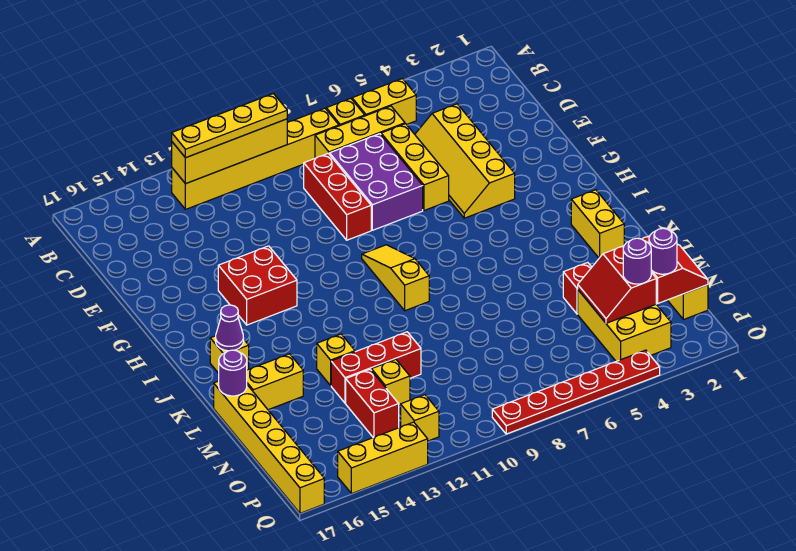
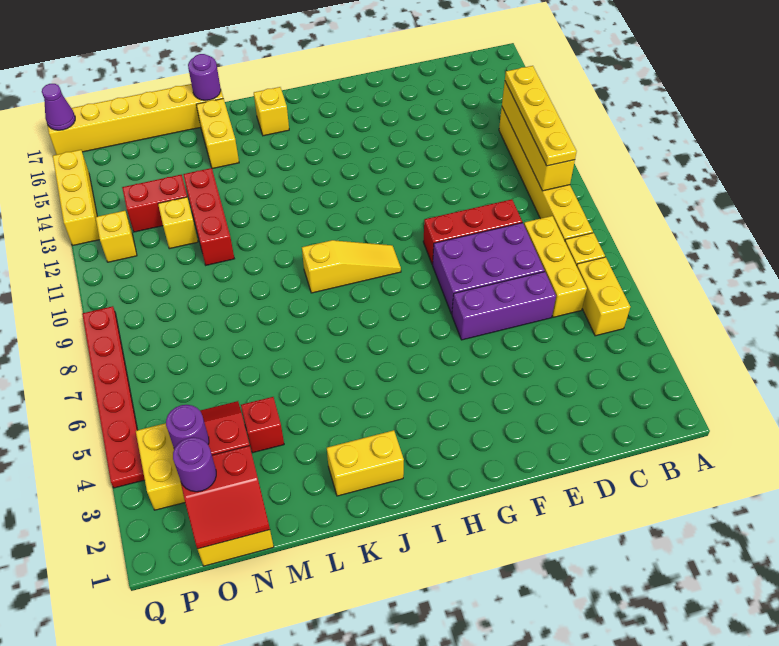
yellow 2x4 slope [415,104,515,218] -> none
yellow 1x3 brick [381,124,449,210] -> purple 1x3 brick [452,272,556,340]
red 2x2 brick [218,246,297,325] -> none
purple 1x1 cone [216,305,244,351] -> purple 1x1 cone moved to [42,84,75,130]
yellow 1x1 brick [317,334,355,385] -> none

